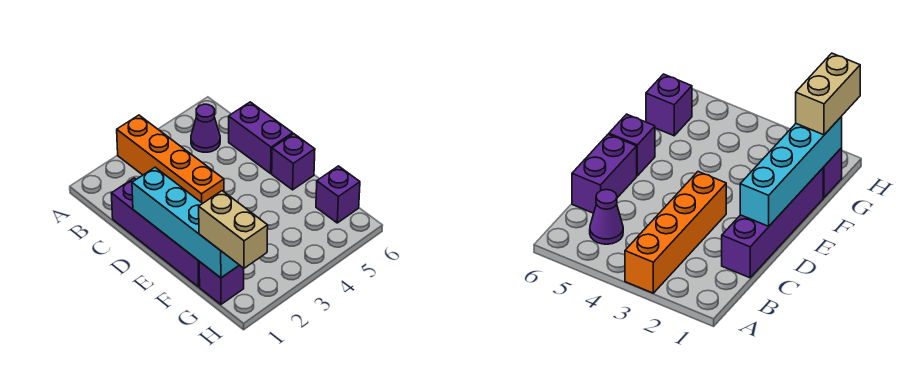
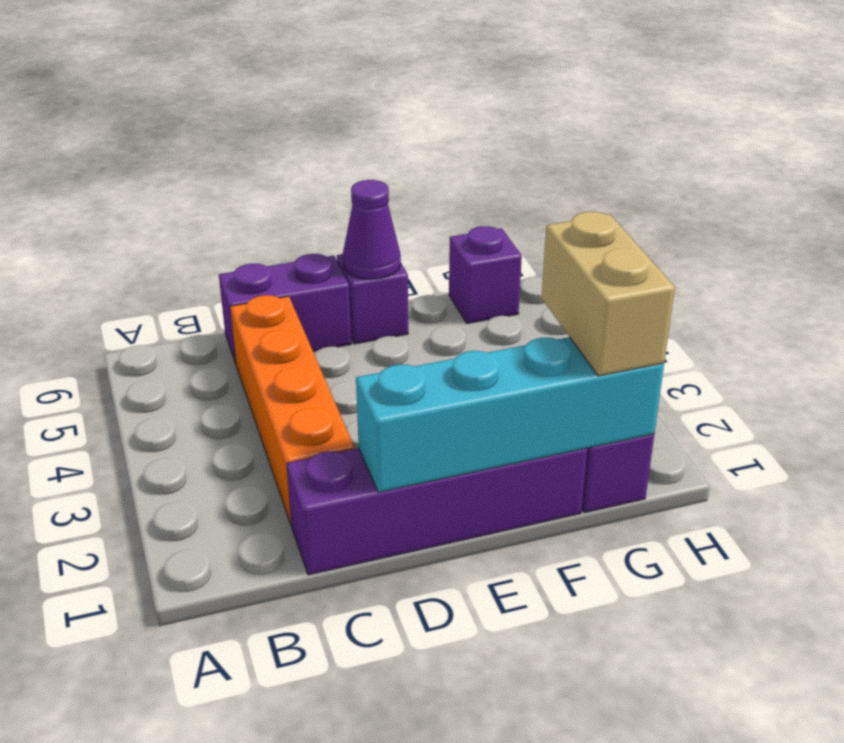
orange 1x4 brick [117,115,224,203] -> orange 1x4 brick turned to [230,295,354,526]
purple 1x1 cone [191,104,220,152] -> purple 1x1 cone moved to [343,180,401,279]
tan 1x2 brick [199,191,268,268] -> tan 1x2 brick turned to [542,212,675,376]

